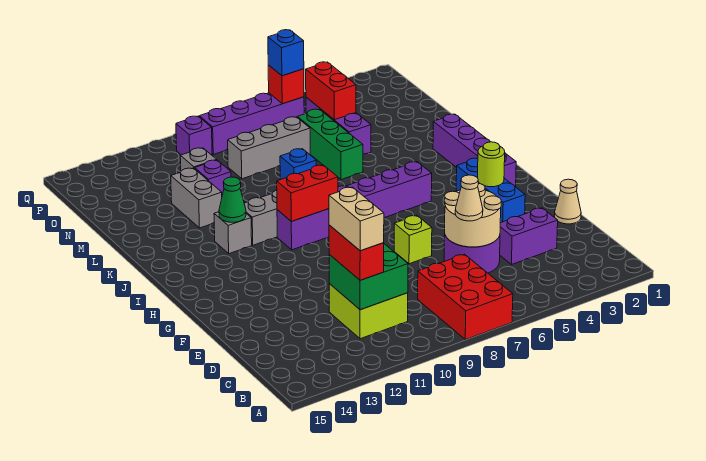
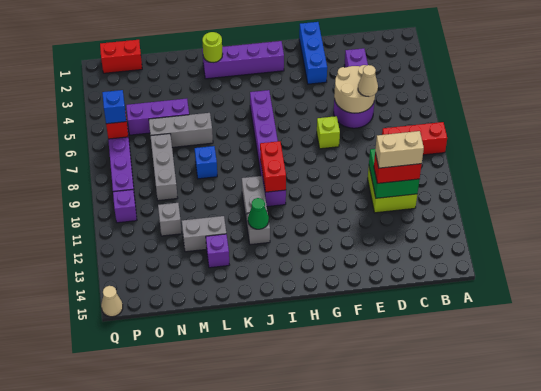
red 2x3 brick [418,254,513,340] -> red 1x3 brick [382,122,447,155]
tan 1x1 cone [554,179,581,224] -> tan 1x1 cone moved to [101,286,123,317]
blue 1x3 brick [456,158,525,223] -> blue 1x3 brick turned to [299,22,327,84]
lime 1x1 round brick [478,142,505,187] -> lime 1x1 round brick moved to [202,32,223,63]
green 1x3 brick [297,109,363,180] -> grey 1x3 brick [149,113,213,147]
purple 1x1 brick [195,160,231,195] -> purple 1x1 brick moved to [206,234,229,268]
red 1x2 brick [306,62,356,120] -> red 1x2 brick moved to [100,40,142,73]

